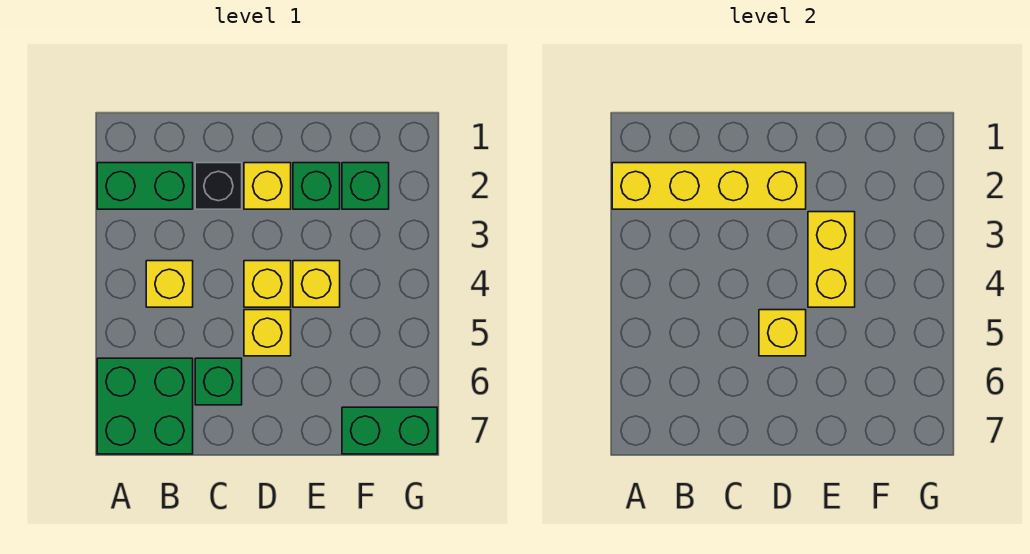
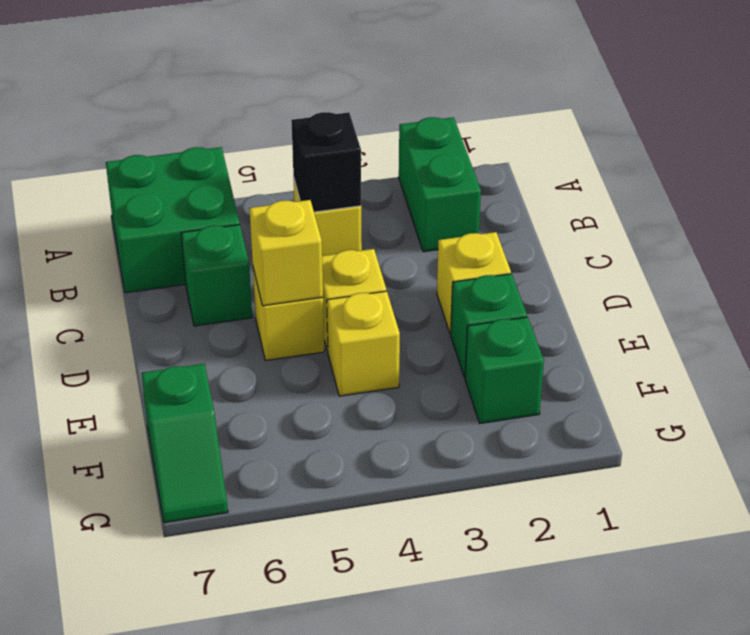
yellow 1x4 brick [612,163,806,209] -> none
black 1x1 brick [195,163,242,209] -> black 1x1 brick moved to [291,112,361,212]
yellow 1x2 brick [808,212,855,307] -> none
green 1x2 brick [342,407,437,454] -> green 1x2 slope [141,364,228,523]

